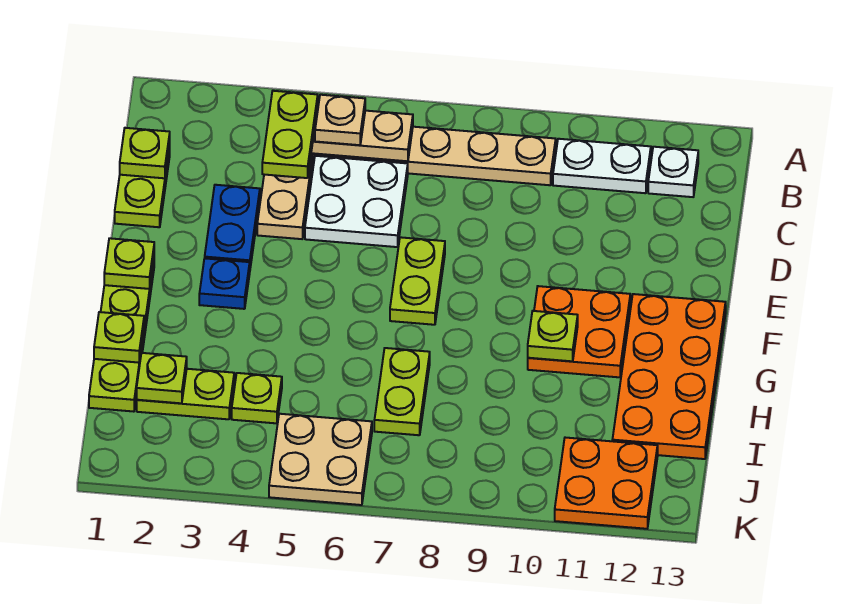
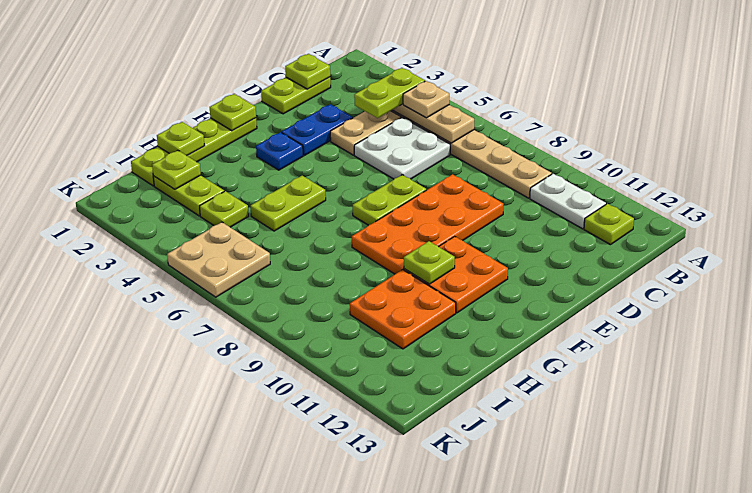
white 1x1 plate [648,147,698,197] -> lime 1x1 plate [584,204,634,245]
orange 2x4 plate [612,294,726,459] -> orange 2x4 plate moved to [352,174,504,274]
lime 1x2 plate [374,348,430,435] -> lime 1x2 plate moved to [251,176,326,231]
orange 2x2 plate [555,438,658,529] -> orange 2x2 plate moved to [350,270,456,349]

